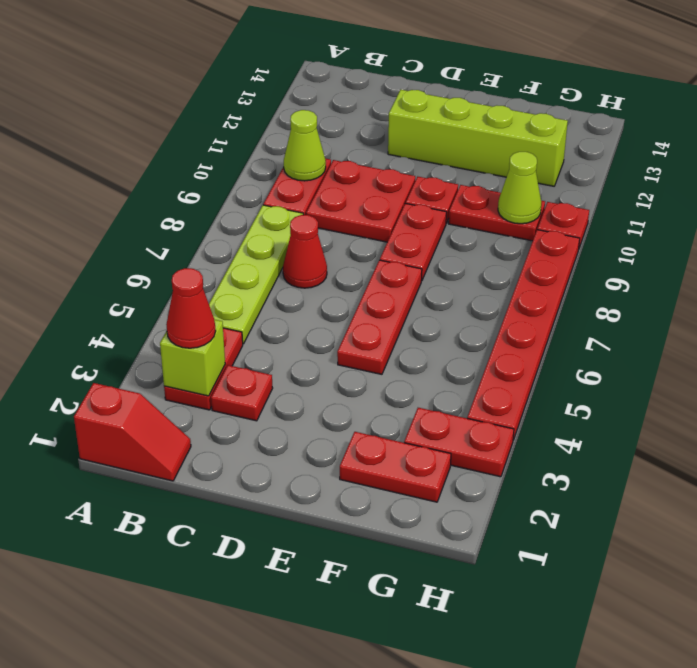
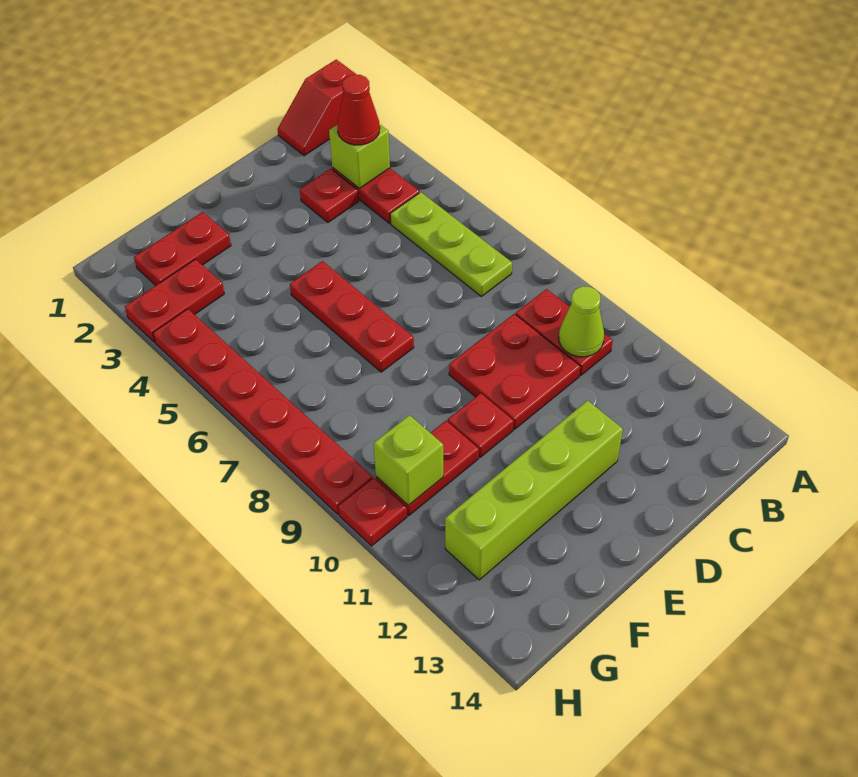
lime 1x4 plate [209,205,303,344] -> lime 1x3 plate [390,192,512,296]
red 1x1 cone [283,215,327,288] -> none
red 1x2 plate [380,203,447,281] -> none
lime 1x1 cone [498,152,541,224] -> lime 1x1 brick [374,415,443,505]

